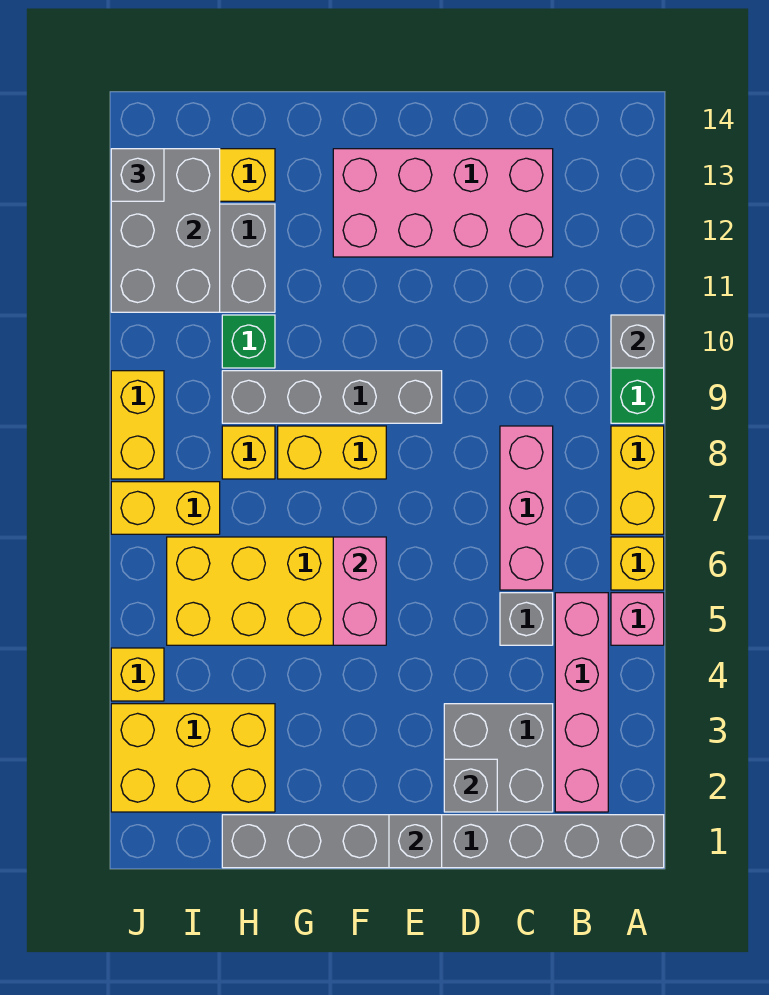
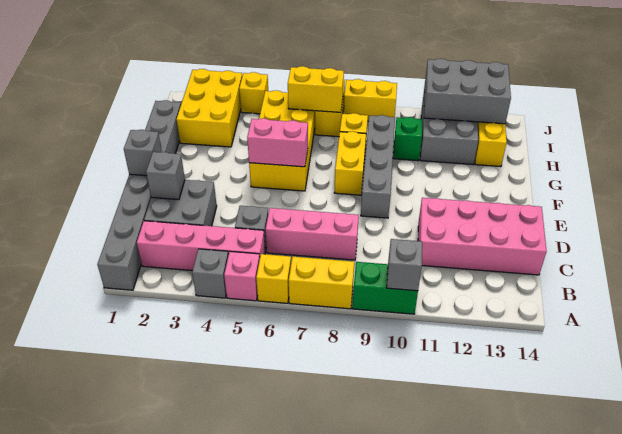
pink 2x4 brick [333,149,553,257] -> pink 2x4 brick turned to [418,198,547,275]
none -> yellow 1x2 brick [288,66,344,112]
grey 1x1 brick [111,149,164,201] -> grey 1x1 brick moved to [192,249,228,298]

